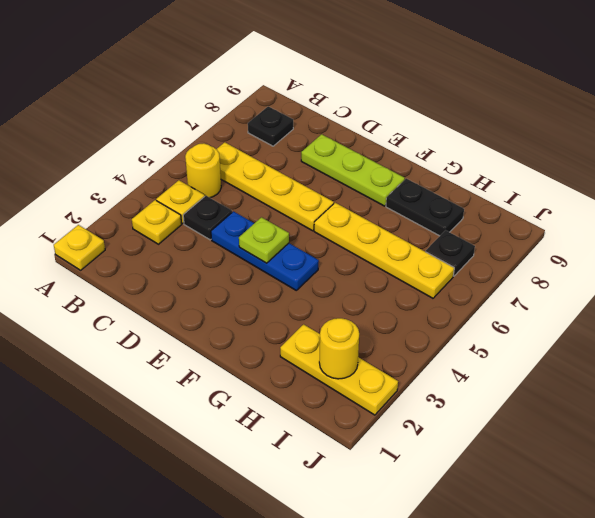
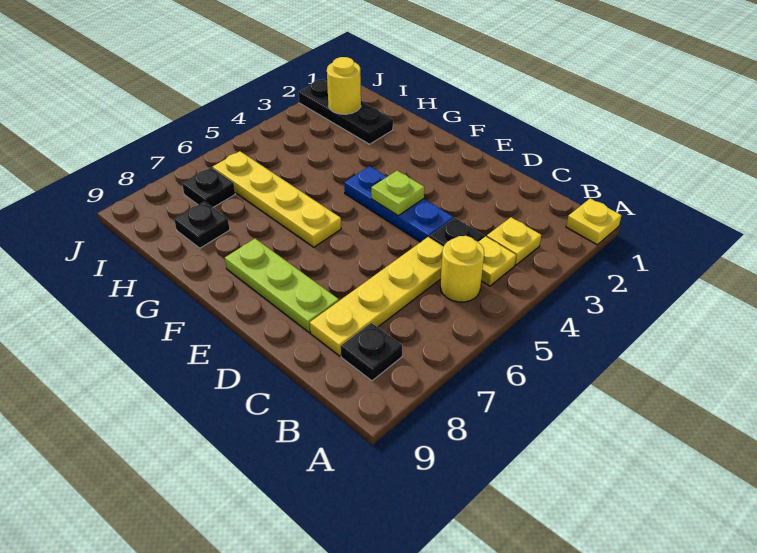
yellow 1x4 plate [217,142,334,231] -> yellow 1x4 plate turned to [310,237,444,356]
black 1x2 plate [386,179,464,236] -> black 1x1 plate [174,202,230,248]
yellow 1x3 plate [280,324,398,415] -> black 1x3 plate [298,79,393,144]

